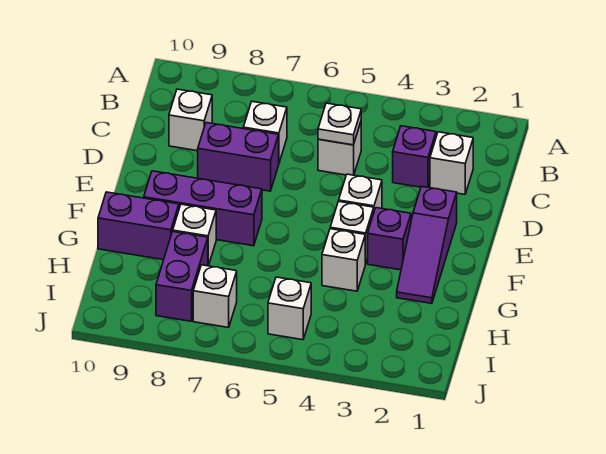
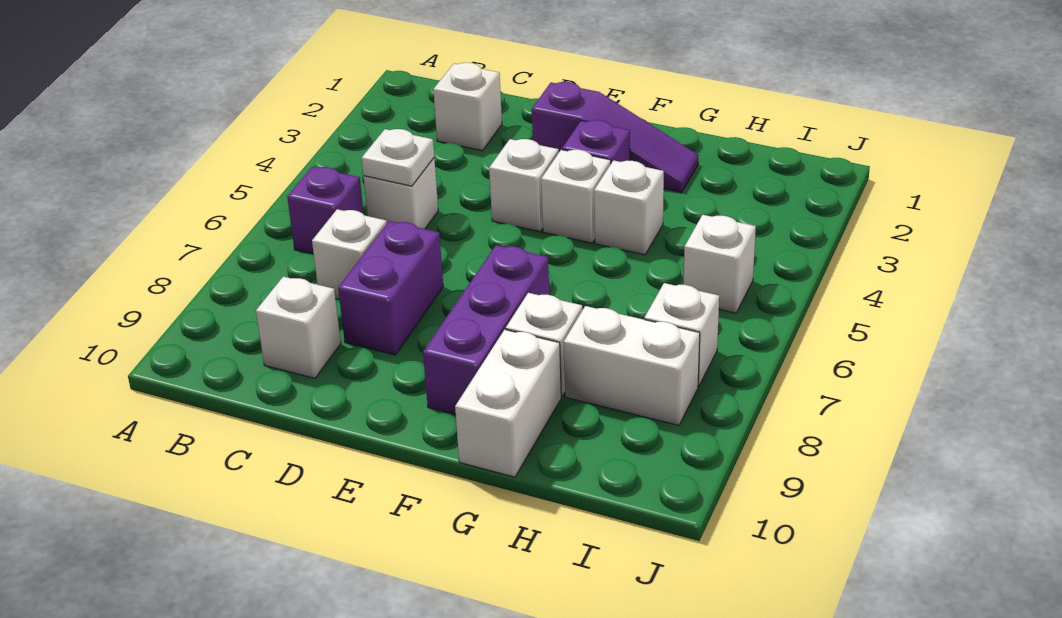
purple 1x1 brick [393,126,436,187] -> purple 1x1 brick moved to [287,167,364,254]
purple 1x2 brick [98,192,179,260] -> white 1x2 brick [455,330,561,477]
purple 1x2 brick [156,232,208,321] -> white 1x2 brick [564,306,700,425]

